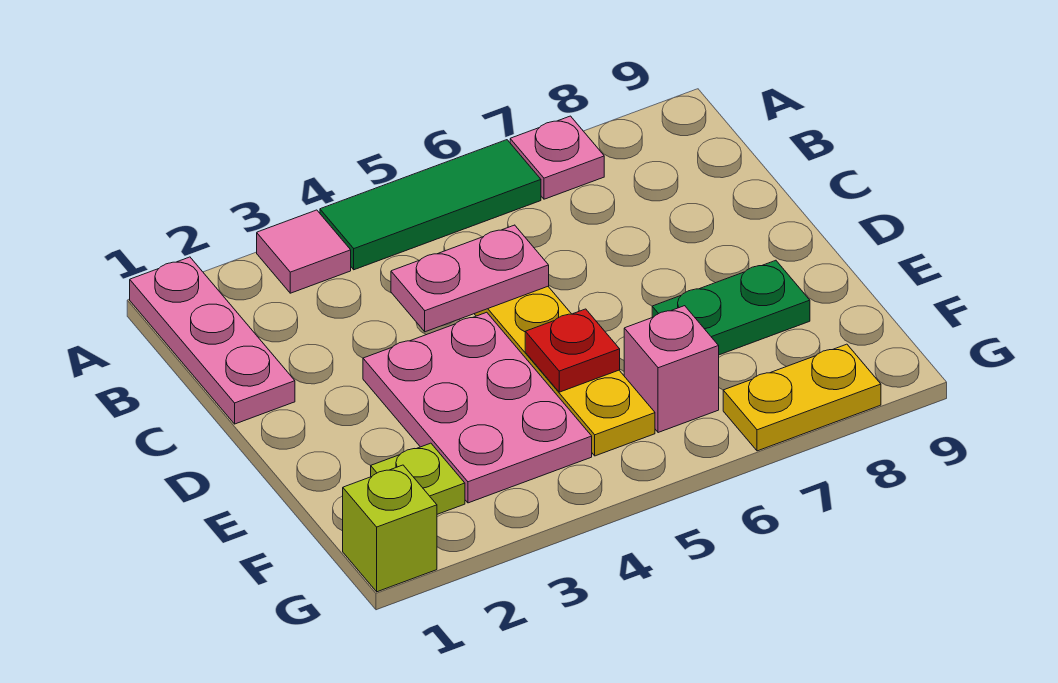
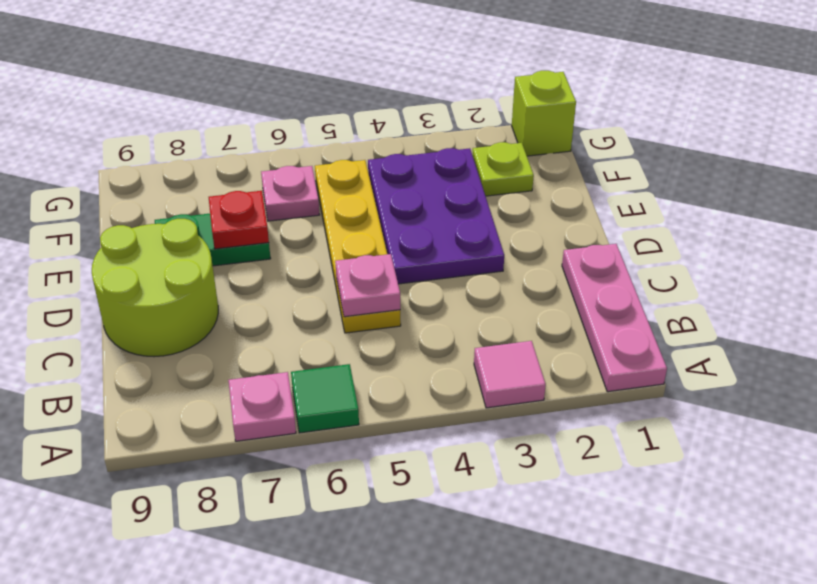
green 1x3 tile [320,140,541,270] -> green 1x1 tile [291,364,359,433]
pink 1x2 plate [391,225,549,332] -> pink 1x1 plate [335,254,400,317]
none -> lime 2x2 round brick [92,219,218,357]
pink 2x3 plate [363,312,592,503] -> purple 2x3 plate [368,148,504,284]
red 1x1 plate [525,309,620,392] -> red 1x1 plate moved to [209,191,269,249]
pink 1x1 brick [624,306,719,433] -> pink 1x1 plate [261,166,320,221]
yellow 1x2 plate [723,344,881,451] -> none

